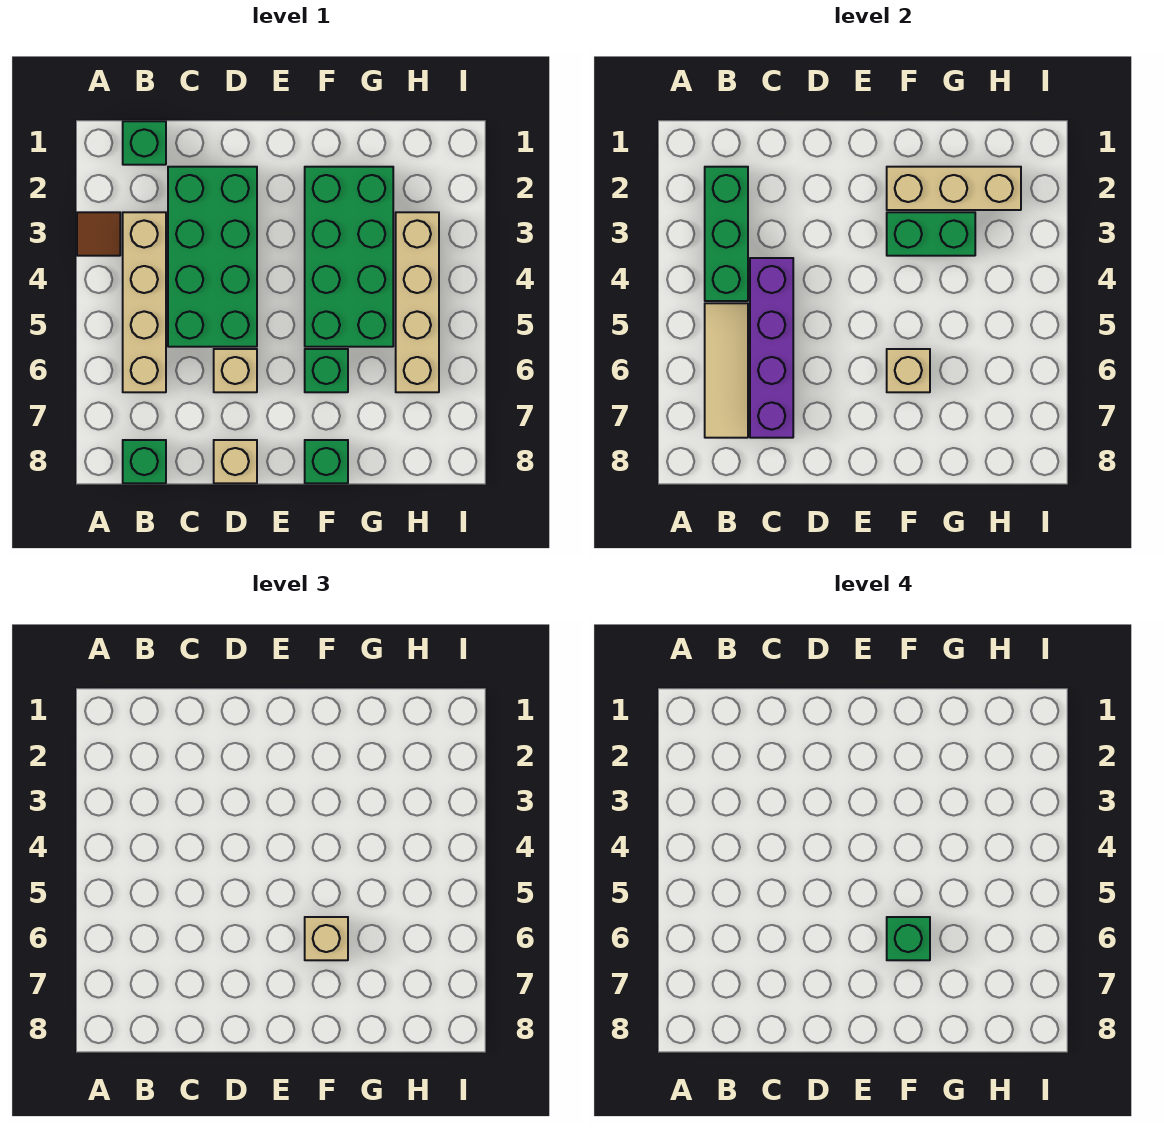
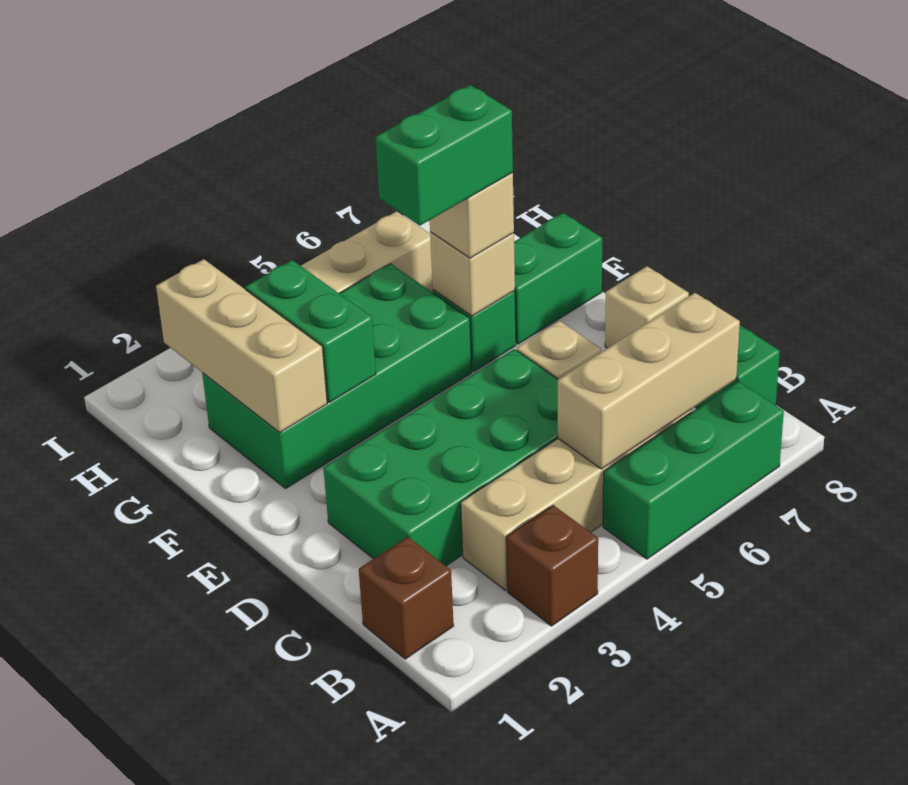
brown 1x1 tile [77,212,120,256] -> brown 1x1 brick [506,505,598,626]
green 1x1 brick [123,121,166,165] -> brown 1x1 brick [359,537,454,659]
green 1x3 brick [705,167,748,301] -> green 1x3 brick moved to [603,381,784,559]
tan 1x3 tile [705,303,748,438] -> tan 1x3 brick [558,293,740,469]
purple 1x4 brick [750,258,793,438] -> none
green 1x1 brick [887,917,930,960] -> green 1x2 brick [375,85,513,226]
green 1x1 brick [305,440,348,483] -> green 1x2 brick [514,213,602,344]

